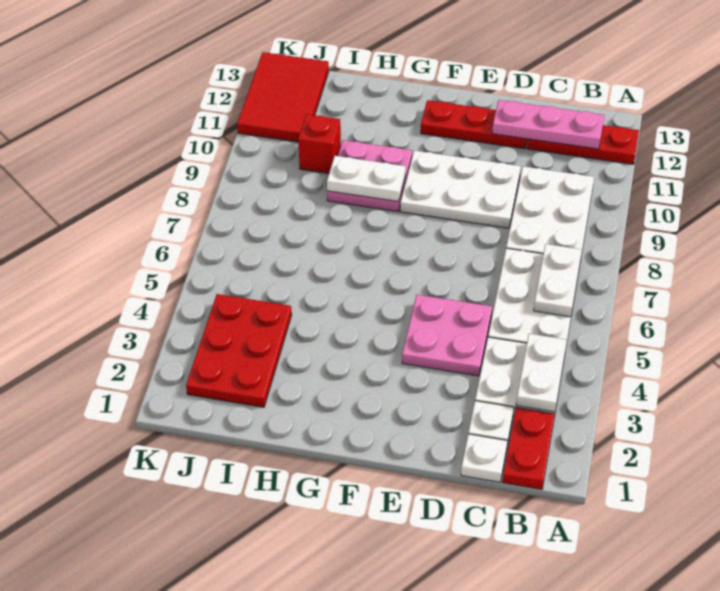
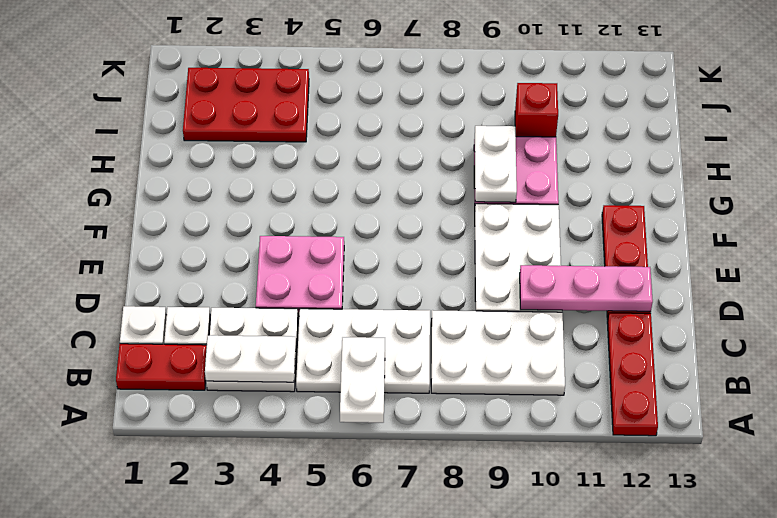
white 1x2 plate [534,244,582,317] -> white 1x2 plate turned to [340,337,385,423]
pink 1x3 plate [492,100,604,149] -> pink 1x3 plate turned to [520,265,653,312]
red 2x3 tile [237,52,329,142] -> none

